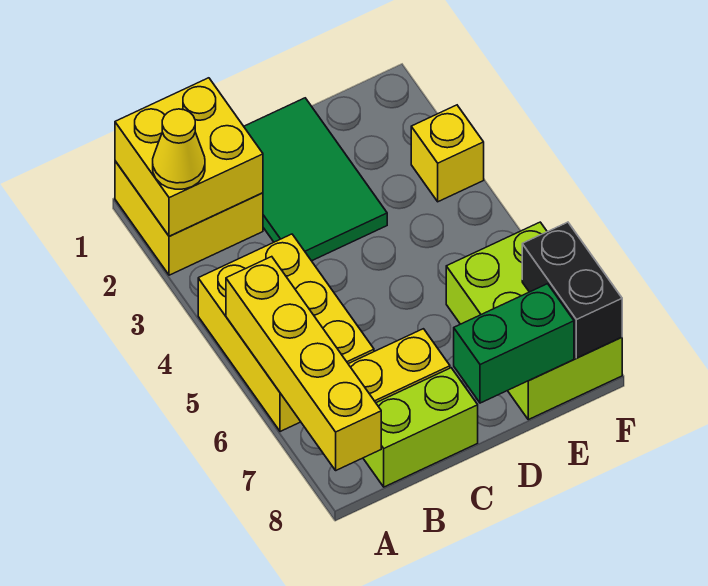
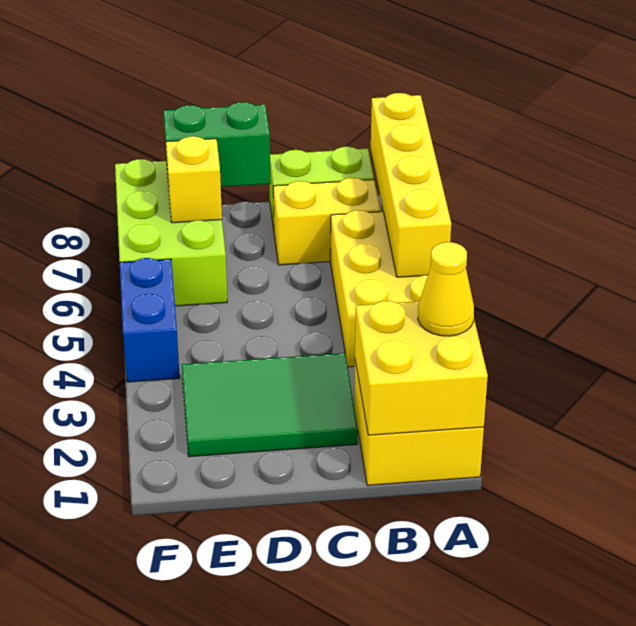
green 2x3 tile [244,98,387,261] -> green 2x3 tile turned to [182,353,358,457]
yellow 1x1 brick [411,105,484,202] -> yellow 1x1 brick moved to [166,136,222,223]
none -> blue 1x2 brick [120,258,180,382]
black 1x2 brick [522,222,622,358] -> none

